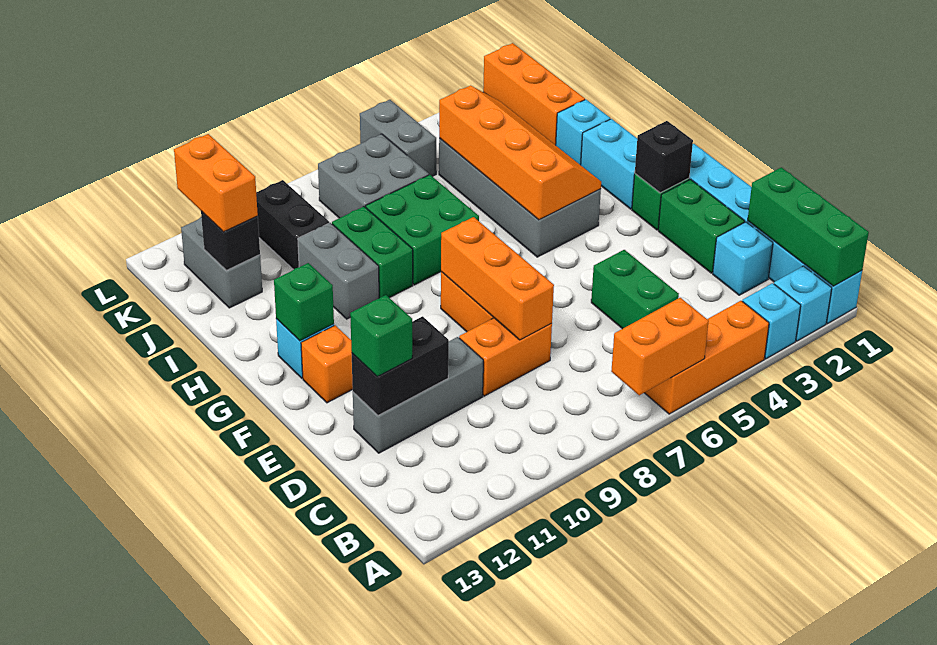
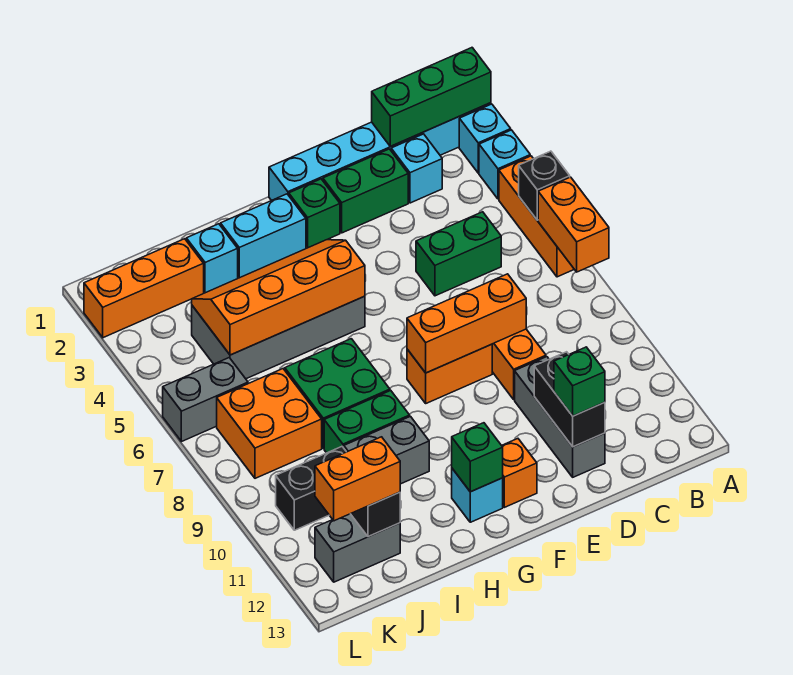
black 1x1 brick [635,121,693,193] -> black 1x1 brick moved to [519,151,570,220]
grey 2x2 brick [318,134,429,218] -> orange 2x2 brick [217,369,322,478]

